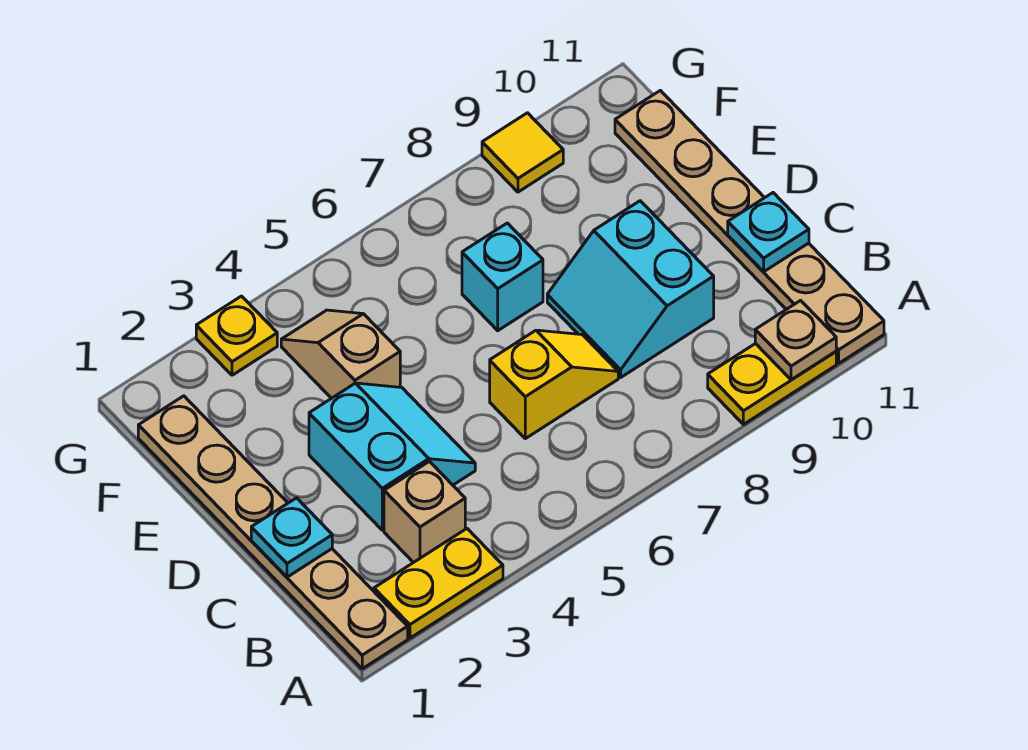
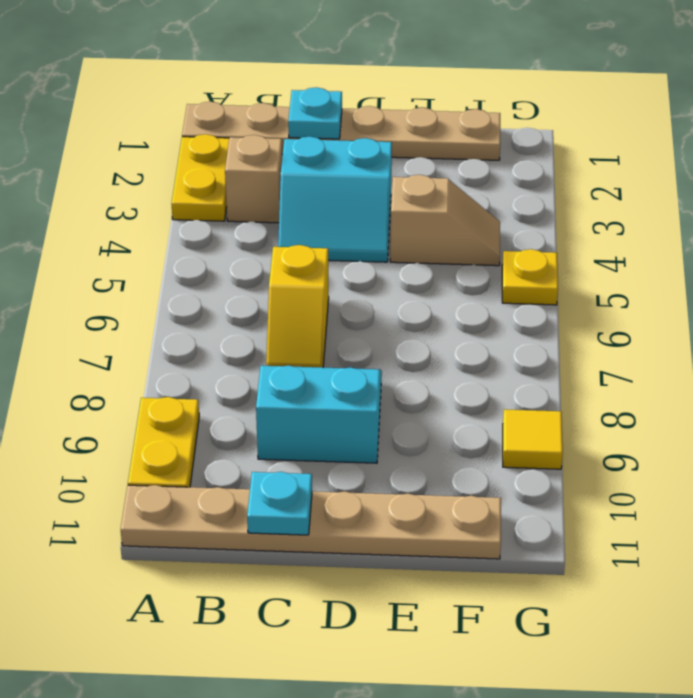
tan 1x1 plate [755,301,836,380] -> none
cyan 1x1 brick [462,223,543,331] -> none
yellow 1x1 plate [196,296,277,375] -> yellow 1x1 plate moved to [502,249,558,305]

